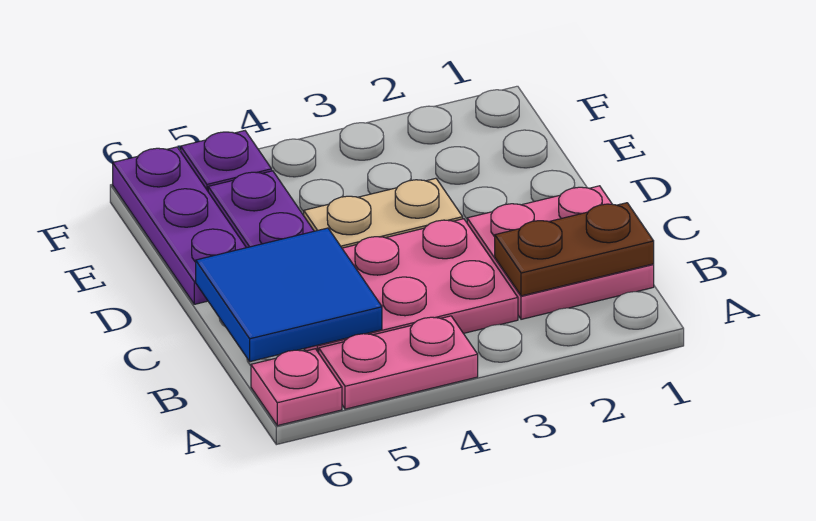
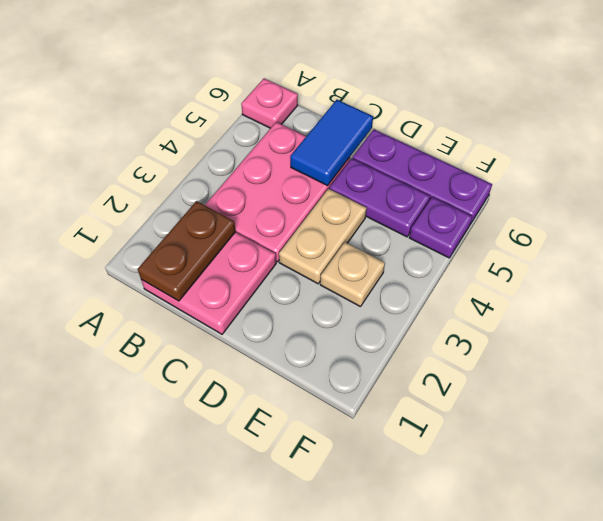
pink 1x2 plate [319,316,478,409] -> none
blue 2x2 tile [196,228,382,362] -> blue 1x2 tile [290,100,373,186]
none -> tan 1x1 plate [320,242,385,307]

